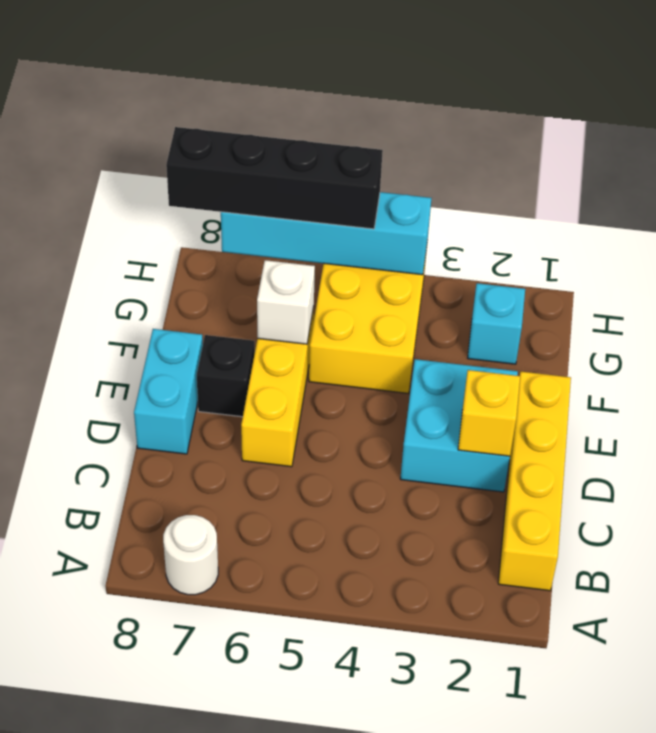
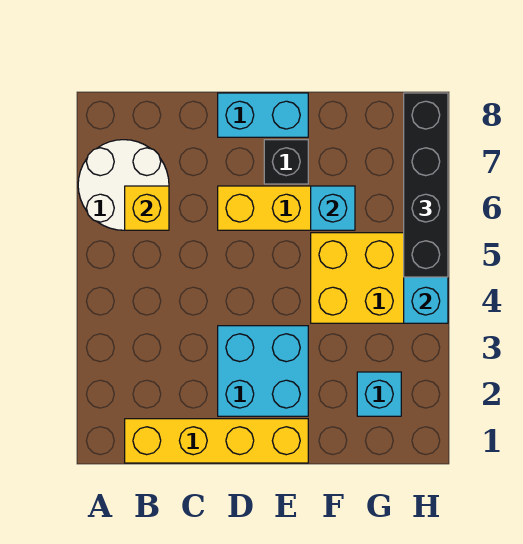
white 1x1 round brick [163,515,218,595] -> white 2x2 round brick [78,140,169,230]
yellow 1x1 brick [458,370,520,456] -> yellow 1x1 brick moved to [125,186,169,230]
white 1x1 brick [257,260,315,344] -> cyan 1x1 brick [311,186,355,230]

